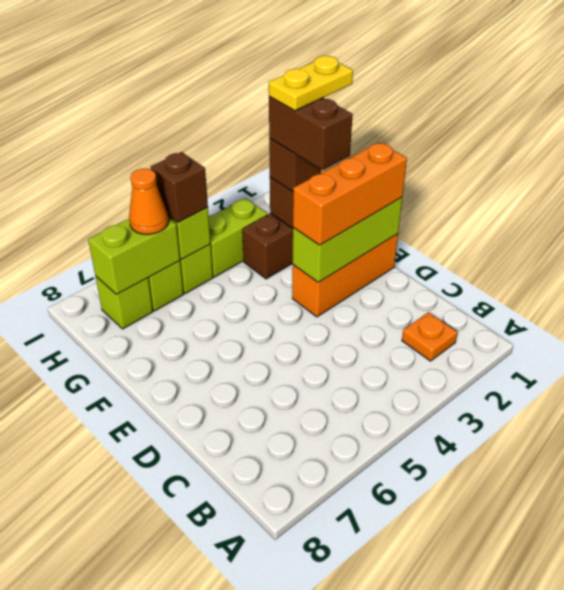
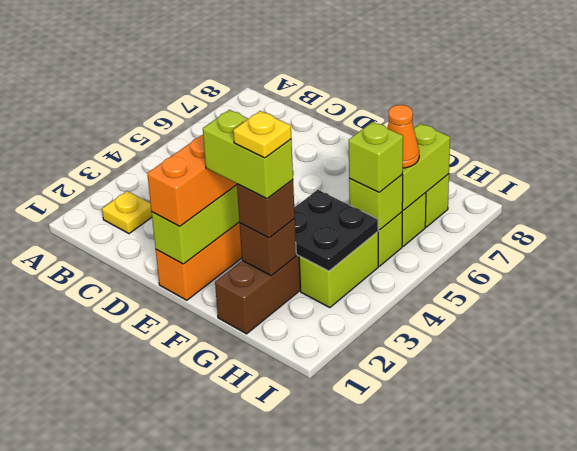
orange 1x1 plate [402,312,458,361] -> yellow 1x1 plate [102,191,152,234]
brown 1x2 brick [269,96,353,170] -> lime 1x2 brick [203,110,293,199]
yellow 1x2 plate [269,56,353,111] -> yellow 1x1 plate [233,111,291,158]
none -> black 2x2 plate [294,190,378,271]
brown 1x1 brick [151,152,208,222] -> lime 1x1 brick [348,122,403,192]

